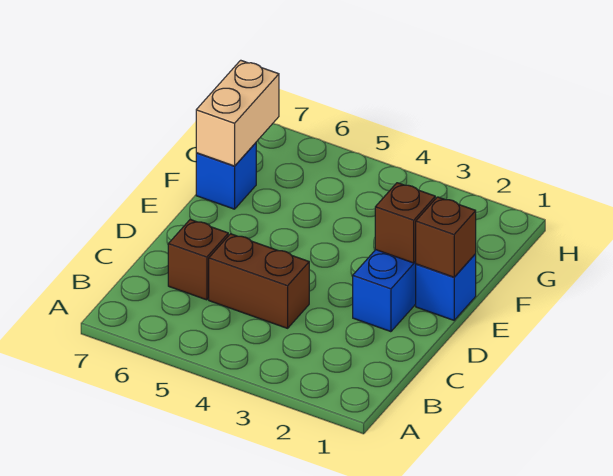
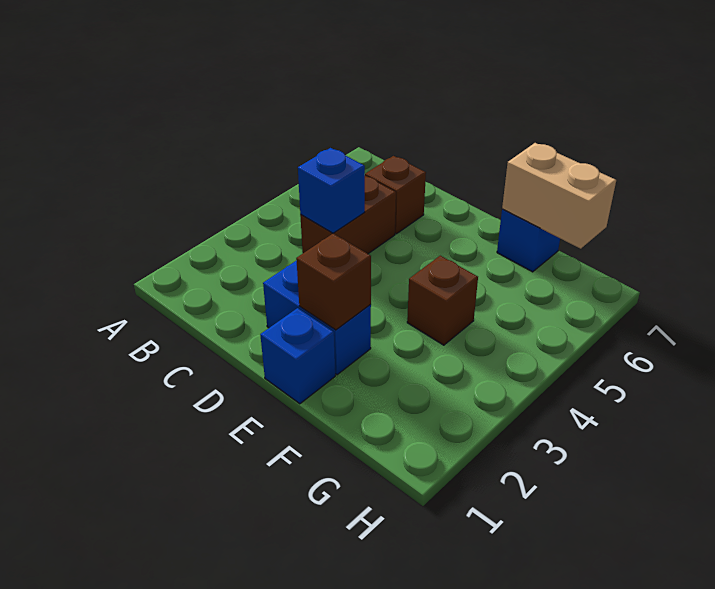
none -> blue 1x1 brick [298,148,365,233]
brown 1x1 brick [415,197,476,277] -> brown 1x1 brick moved to [407,256,478,345]

